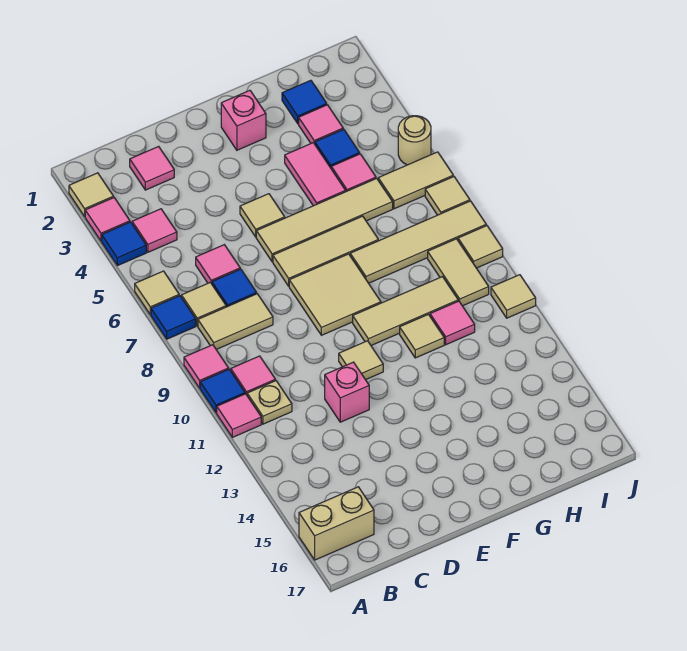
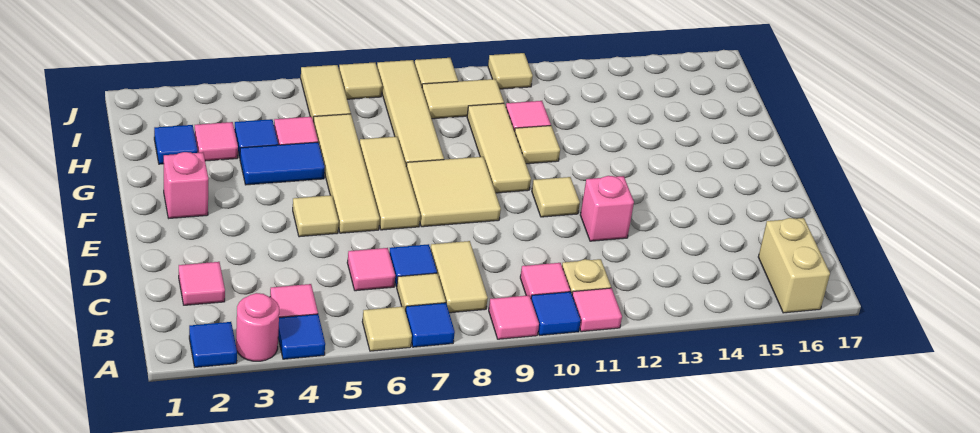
tan 1x1 tile [69,173,114,216] -> blue 1x1 tile [189,322,237,367]
pink 1x1 tile [85,198,130,241] -> pink 1x1 round brick [236,293,279,361]
pink 1x2 tile [285,143,346,206] -> blue 1x2 tile [240,142,325,185]
tan 1x1 round brick [398,116,431,165] -> none

